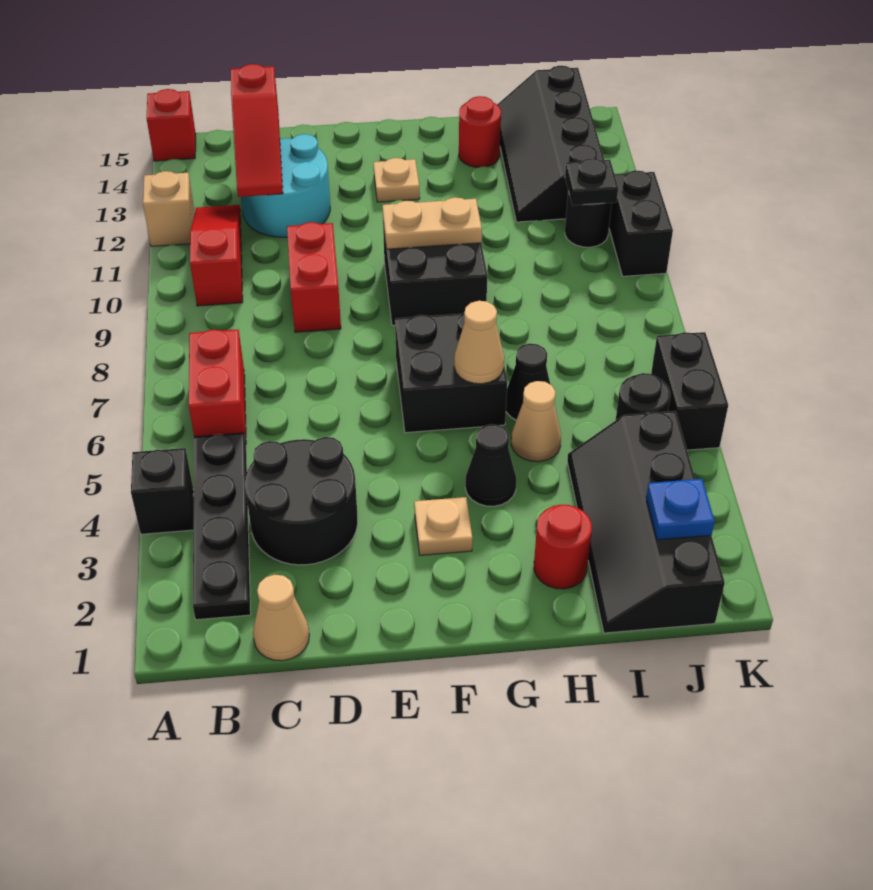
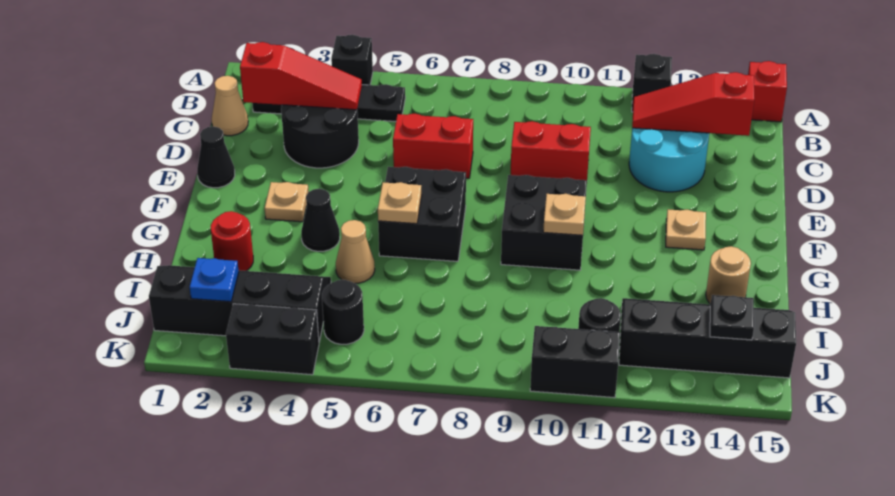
tan 1x1 brick [143,171,195,246] -> black 1x1 brick [632,54,672,112]
red 1x2 brick [189,329,246,440] -> red 1x2 brick moved to [393,114,473,178]
red 1x3 slope [190,205,243,306] -> red 1x3 slope moved to [240,42,362,110]
tan 1x2 plate [383,197,482,249] -> tan 1x1 plate [543,194,586,235]
tan 1x1 cone [454,301,504,384] -> tan 1x1 plate [378,182,422,224]
black 1x1 cone [506,343,550,420] -> black 1x1 cone moved to [197,127,235,188]
red 1x1 round brick [459,96,501,167] -> tan 1x1 round brick [706,246,751,304]
black 1x1 plate [565,158,618,205] -> black 1x1 plate moved to [710,295,754,340]
black 1x2 brick [651,332,728,450] -> black 1x2 brick moved to [226,304,319,375]

